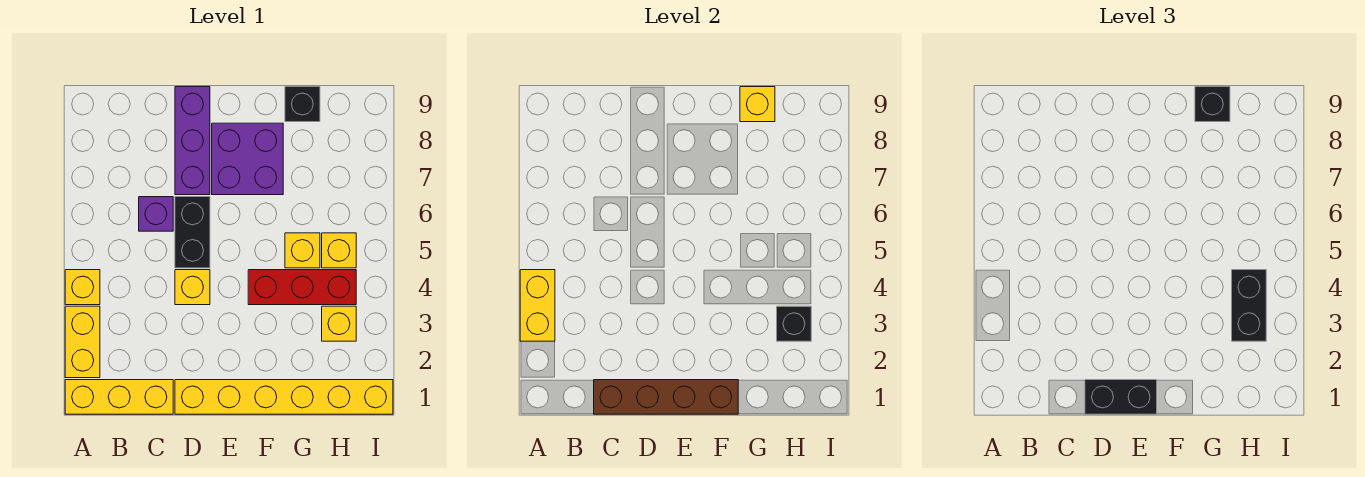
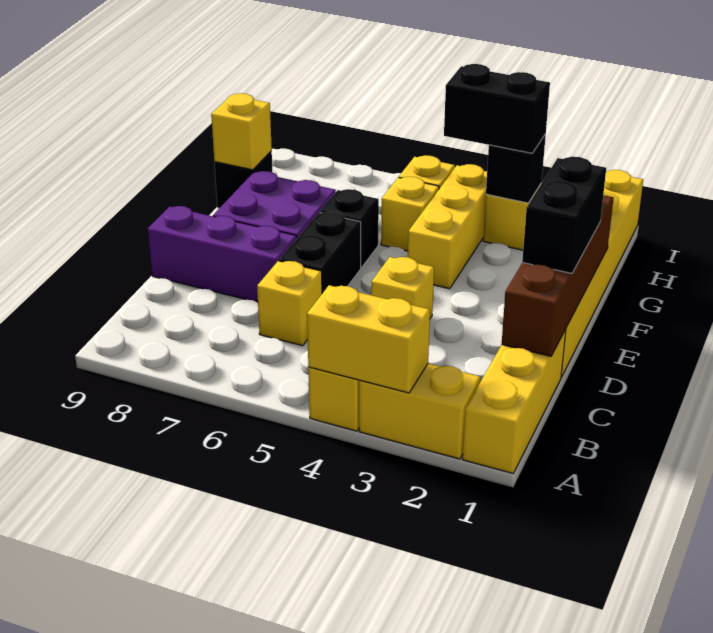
purple 1x1 brick [139,197,173,231] -> yellow 1x1 brick [257,261,322,346]
black 1x2 brick [175,197,210,268] -> black 1x2 brick turned to [279,212,361,293]
red 1x3 brick [248,270,356,305] -> yellow 1x3 brick [408,164,487,289]
black 1x1 brick [1195,87,1230,122] -> black 1x1 brick moved to [320,189,379,268]

